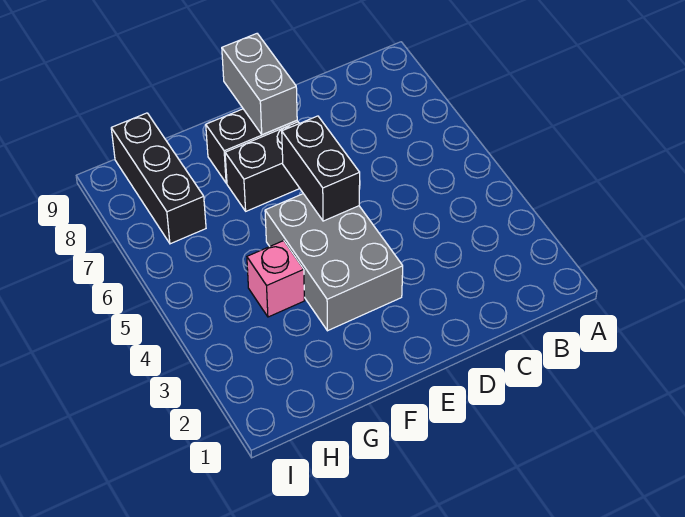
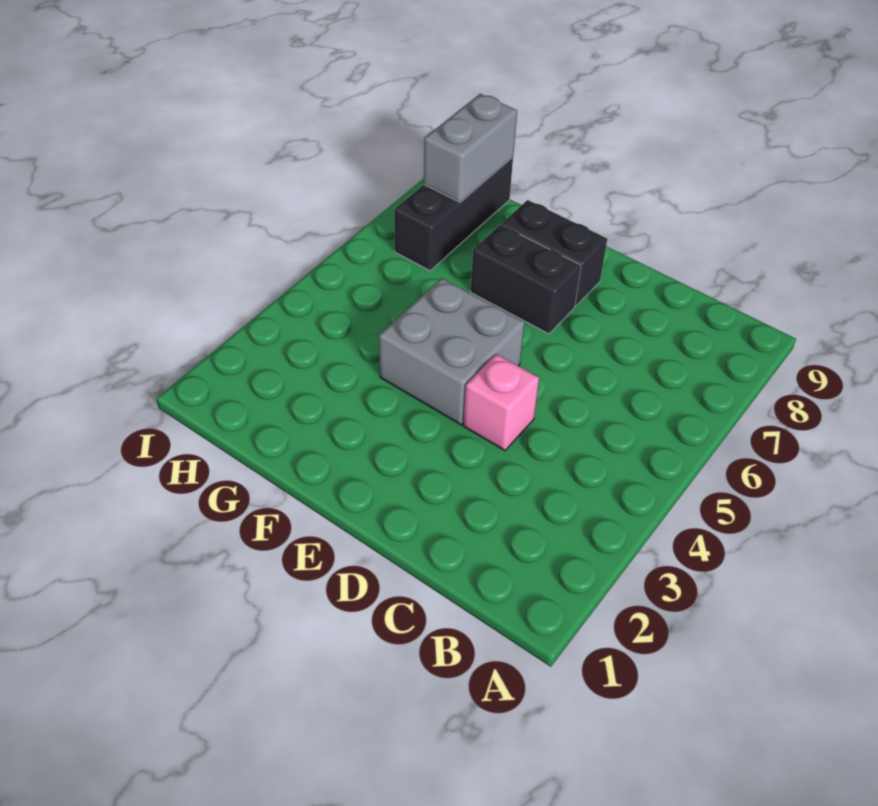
grey 2x3 brick [265,194,403,331] -> grey 2x2 brick [379,278,524,425]
black 1x2 brick [282,116,360,221] -> none
grey 1x2 brick [222,34,297,135] -> grey 1x2 brick moved to [424,94,517,202]
pink 1x1 brick [247,241,305,317] -> pink 1x1 brick moved to [463,354,539,450]

